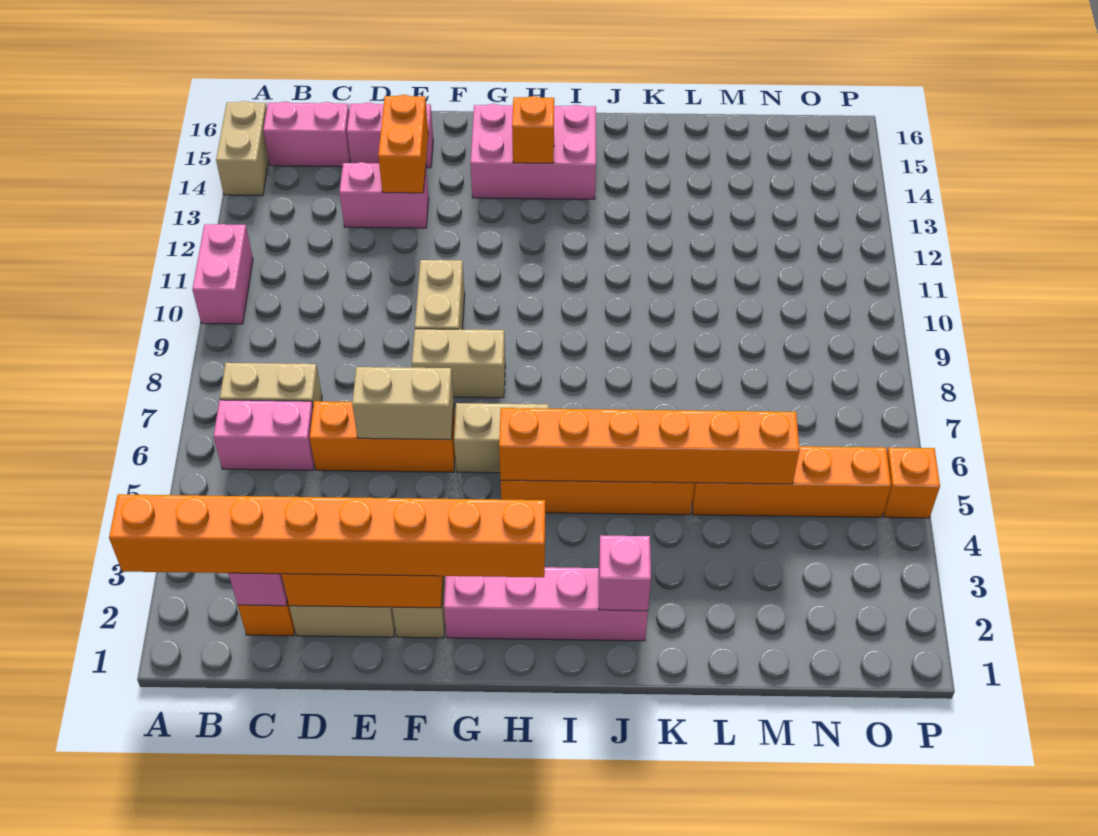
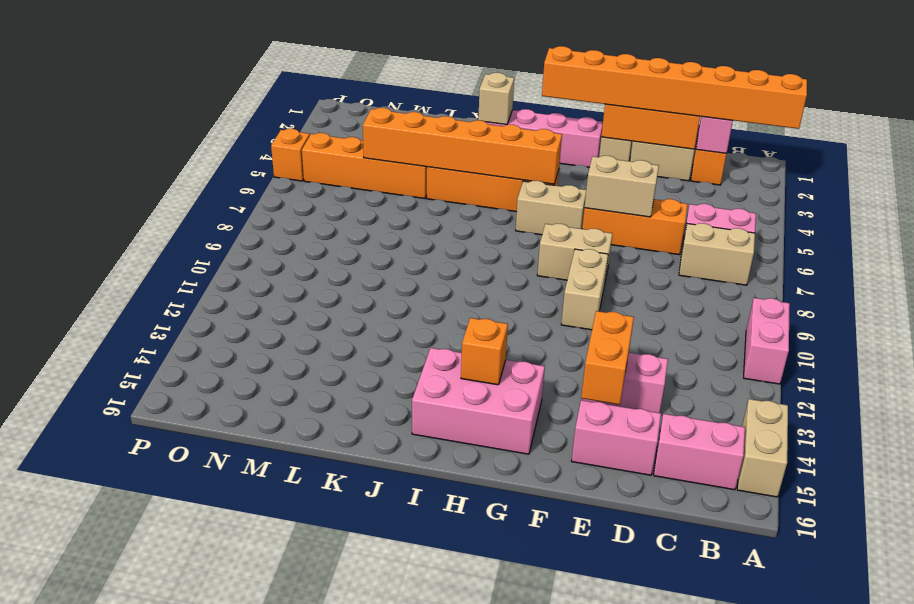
pink 1x1 brick [599,535,651,611] -> tan 1x1 brick [478,73,514,125]

